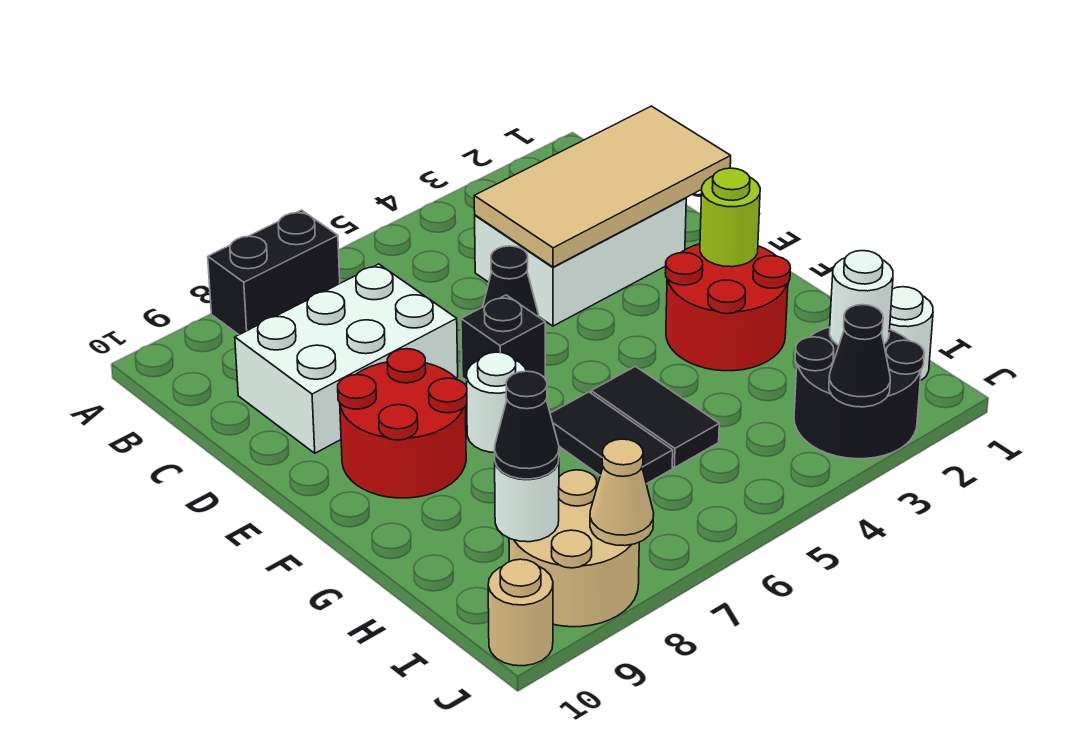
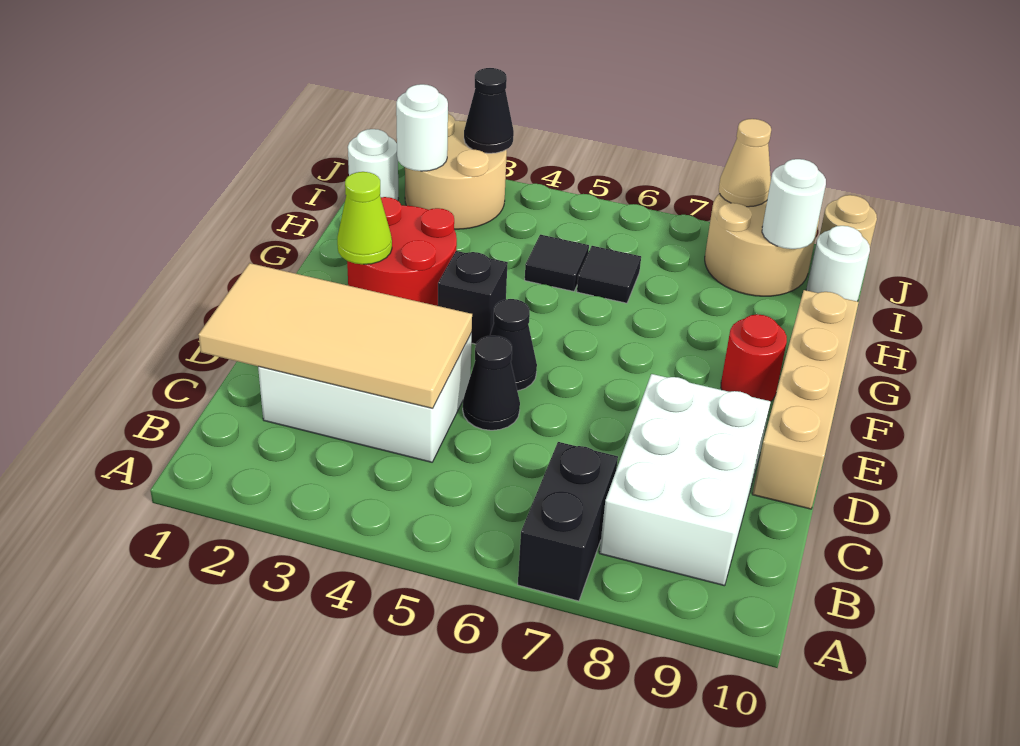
black 1x2 brick [208,210,340,335] -> black 1x2 brick turned to [518,442,618,601]
white 2x3 brick [235,264,458,453] -> white 2x3 brick turned to [599,374,771,586]
none -> tan 1x4 brick [752,290,859,509]
black 1x1 brick [461,295,545,380] -> black 1x1 brick moved to [438,251,508,344]
red 2x2 round brick [338,349,467,498] -> red 1x1 round brick [721,314,787,401]
lime 1x1 round brick [700,168,760,267] -> lime 1x1 cone [337,172,392,264]
white 1x1 round brick [466,352,526,453] -> white 1x1 round brick moved to [806,226,870,301]
black 1x2 tile [591,366,719,468] -> black 1x1 tile [525,235,589,291]
black 1x2 tile [550,392,673,484] -> black 1x1 tile [577,246,641,303]
black 2x2 round brick [794,327,924,459] -> tan 2x2 round brick [405,114,507,229]
black 1x1 cone [495,371,559,479] -> black 1x1 cone moved to [490,299,537,391]

